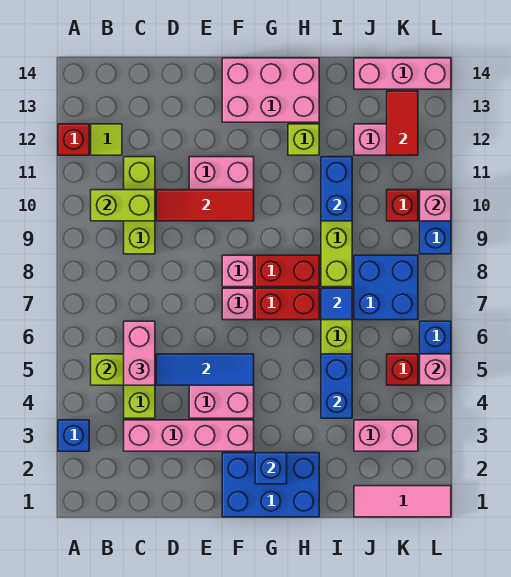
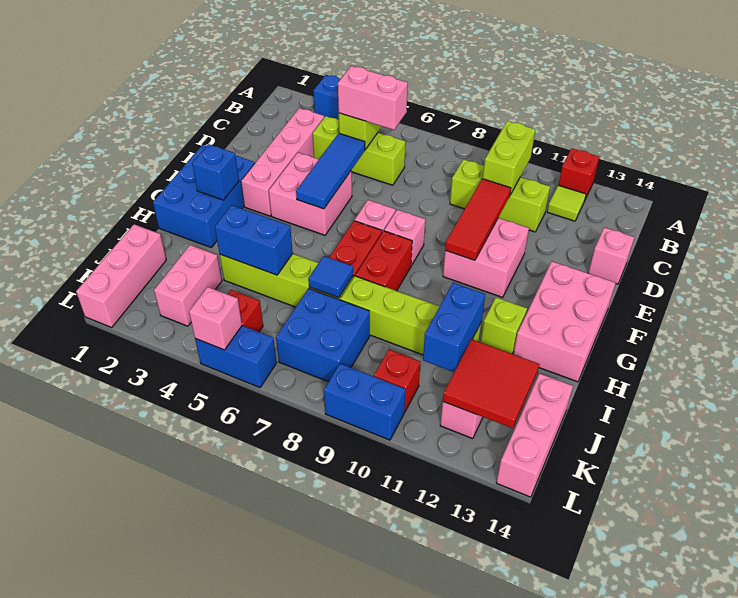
blue 1x2 brick [321,157,352,221] -> blue 1x2 brick turned to [423,283,485,372]
pink 1x3 tile [354,486,451,517] -> pink 1x3 brick [76,224,166,327]
red 1x2 tile [387,91,418,155] -> red 2x2 tile [443,339,539,428]
pink 1x1 brick [420,190,451,221] -> pink 1x1 brick moved to [588,227,634,284]

